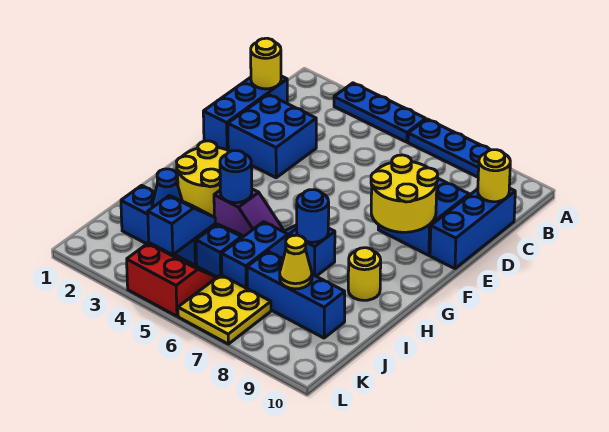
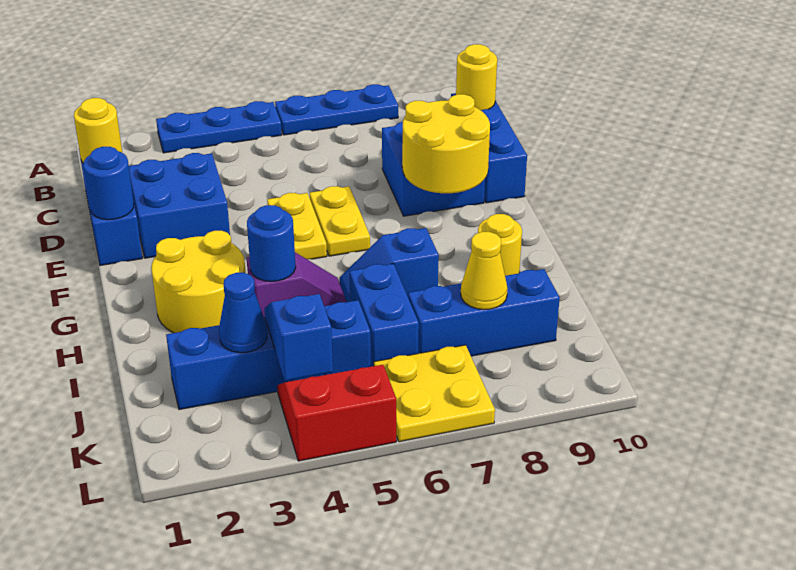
none -> yellow 1x2 plate [267,193,327,259]
none -> yellow 1x2 plate [310,186,370,256]
blue 1x1 round brick [297,190,329,242] -> blue 1x1 round brick moved to [83,147,134,220]

